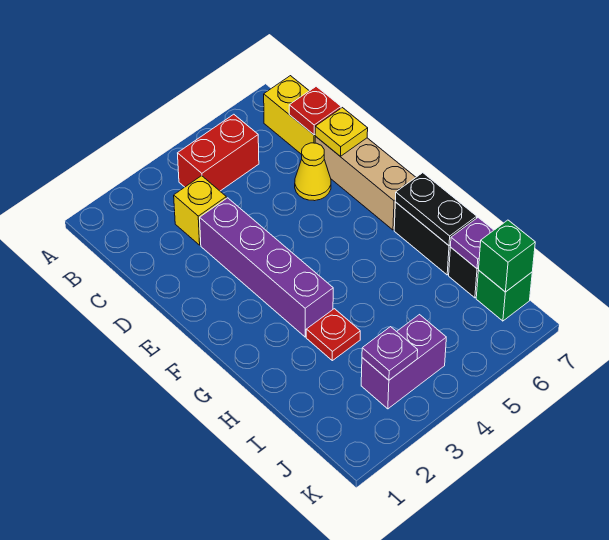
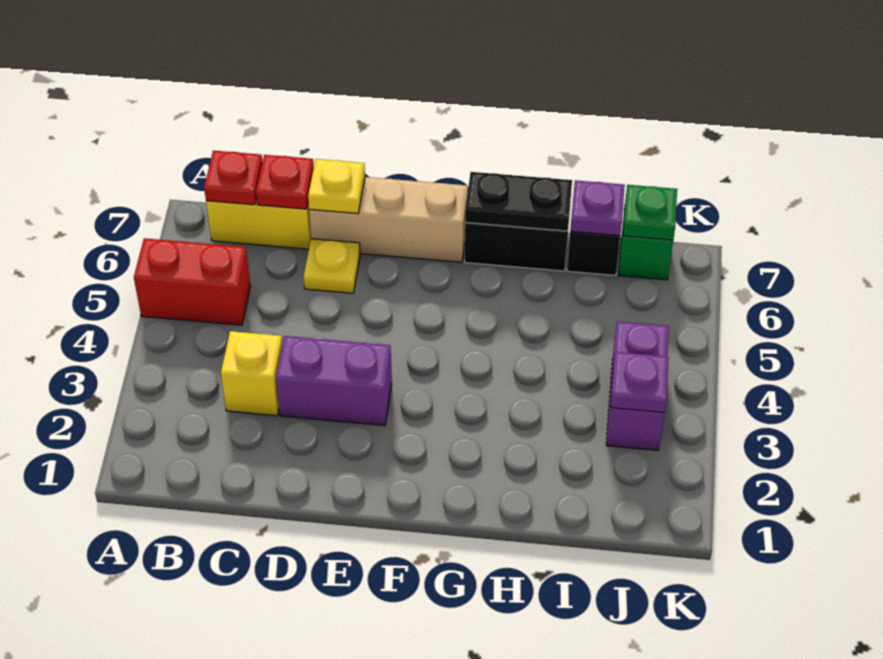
red 1x2 brick [178,114,259,191] -> red 1x2 brick turned to [134,238,251,325]
purple 1x4 brick [200,198,333,337] -> purple 1x2 brick [276,336,392,426]
yellow 1x1 cone [295,143,331,201] -> yellow 1x1 plate [304,239,360,293]
red 1x1 plate [306,309,360,361] -> red 1x1 plate moved to [204,151,262,205]
green 1x1 brick [479,220,535,292] -> green 1x1 plate [623,185,677,240]

